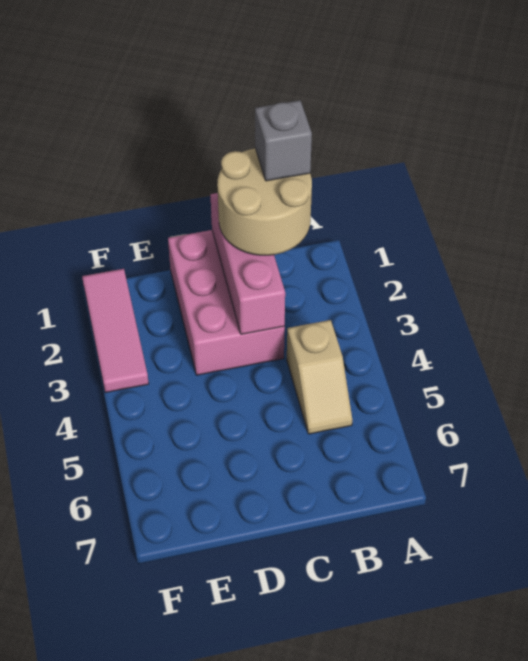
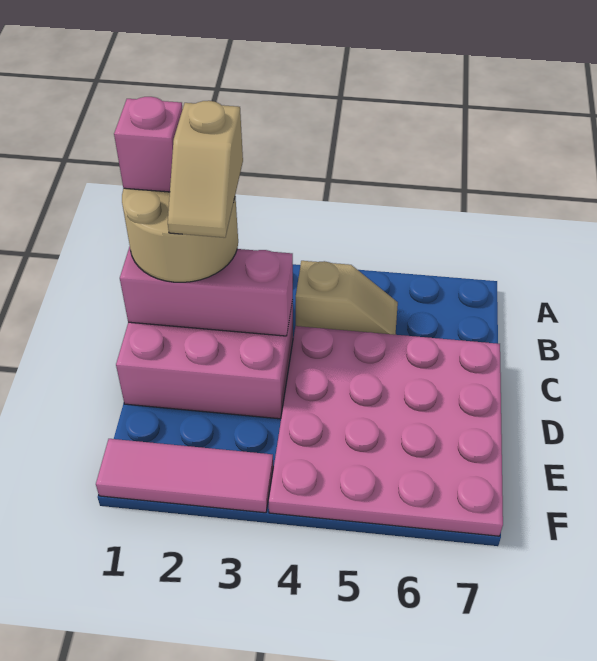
grey 1x1 brick [255,100,312,181] -> pink 1x1 brick [114,97,183,192]
none -> tan 1x2 slope [168,101,243,238]
none -> pink 4x4 plate [269,326,503,536]

